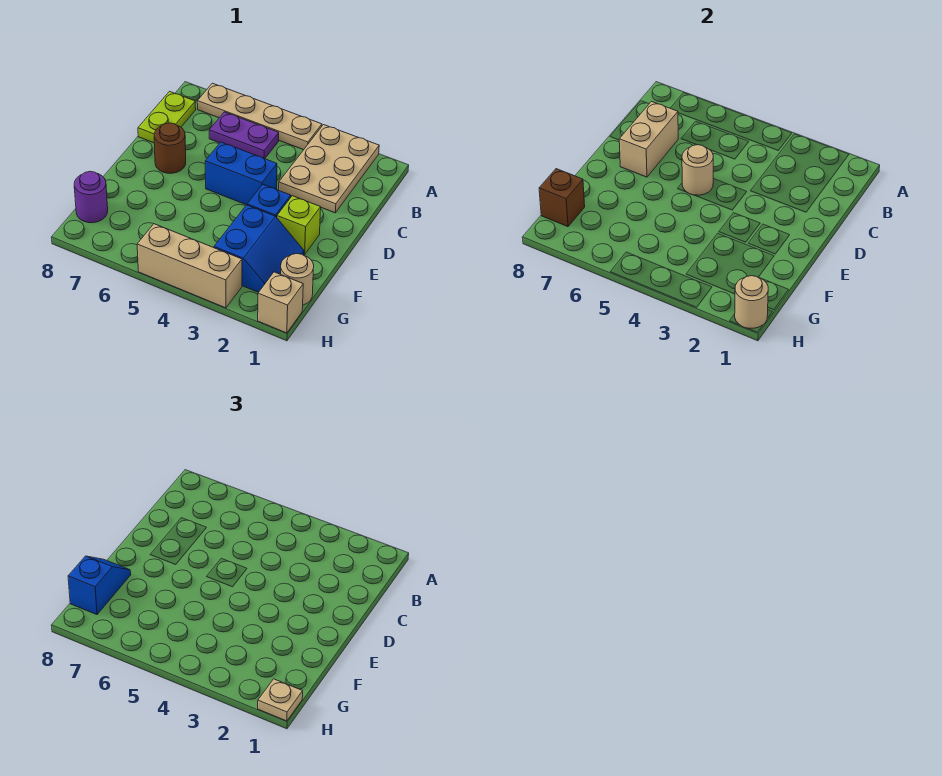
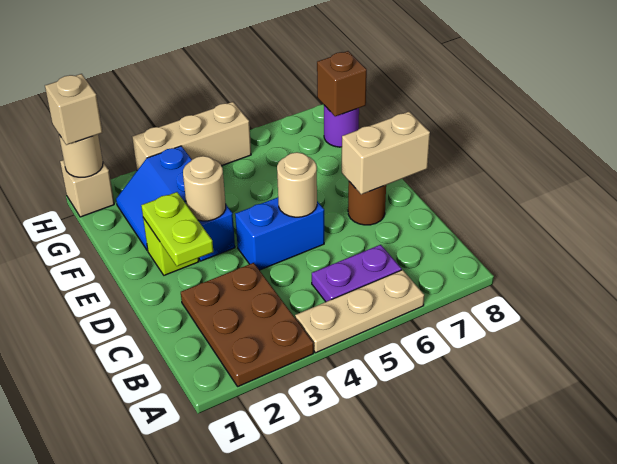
tan 2x3 plate [279,125,379,213] -> brown 2x3 plate [181,263,314,386]
tan 1x4 plate [197,83,322,150] -> tan 1x3 plate [295,270,424,353]
lime 1x2 plate [138,91,196,143] -> lime 1x2 plate moved to [141,192,213,266]
tan 1x2 brick [619,102,678,177] -> tan 1x2 brick turned to [342,112,430,194]
blue 1x2 slope [68,556,131,615] -> none
tan 1x1 round brick [281,254,314,305] -> tan 1x1 round brick moved to [183,156,226,221]
tan 1x1 plate [258,679,303,721] -> tan 1x1 brick [45,74,103,145]

